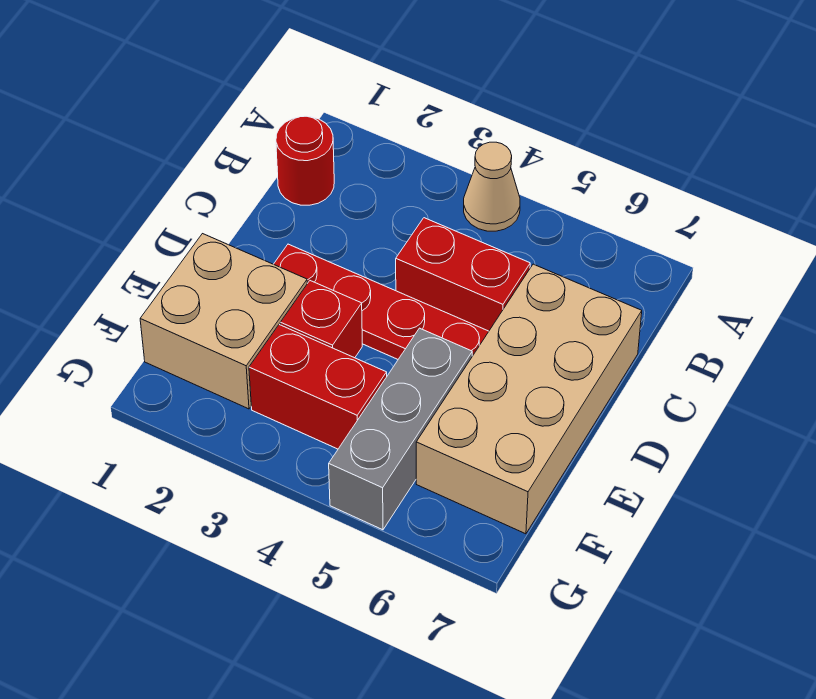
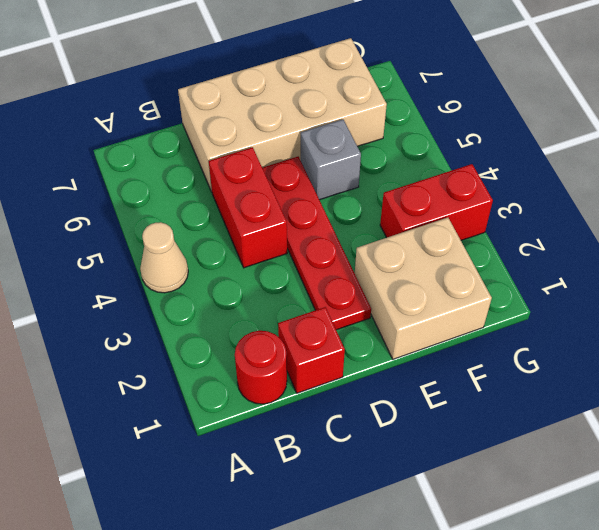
red 1x1 brick [280,281,362,358] -> red 1x1 brick moved to [278,307,345,393]
grey 1x3 brick [329,328,472,530] -> grey 1x1 brick [301,119,361,200]
red 1x2 brick [249,325,387,449] -> red 1x2 brick turned to [380,164,493,240]

